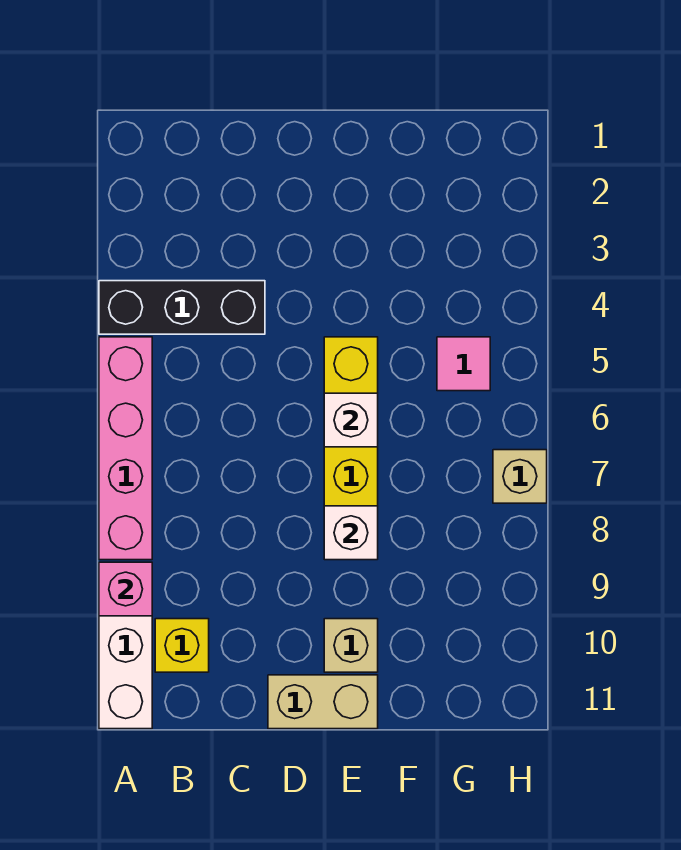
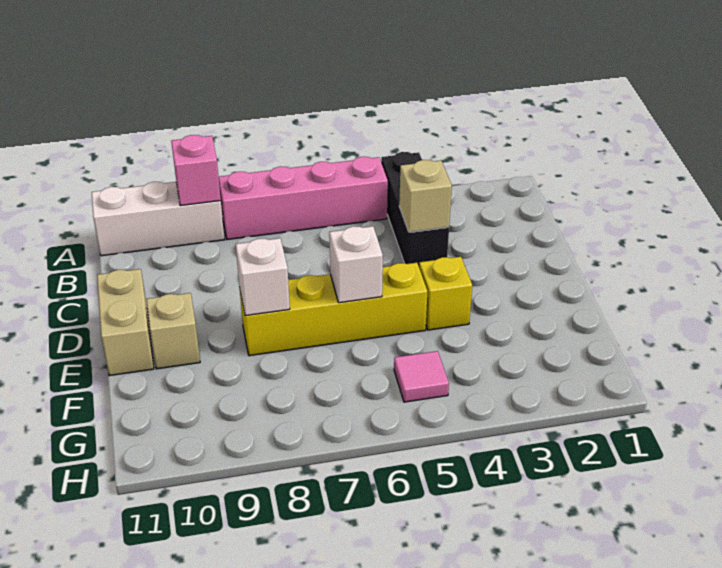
yellow 1x1 brick [155,619,209,672] -> yellow 1x1 brick moved to [419,257,472,330]
tan 1x1 brick [493,450,547,503] -> tan 1x1 brick moved to [399,160,452,232]

